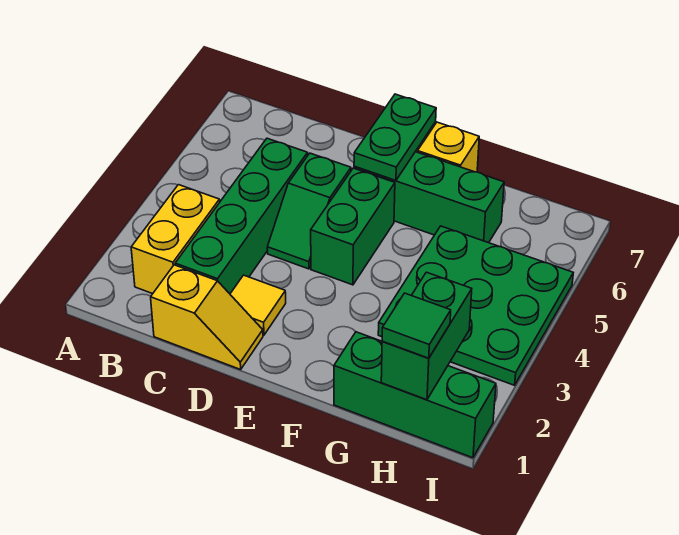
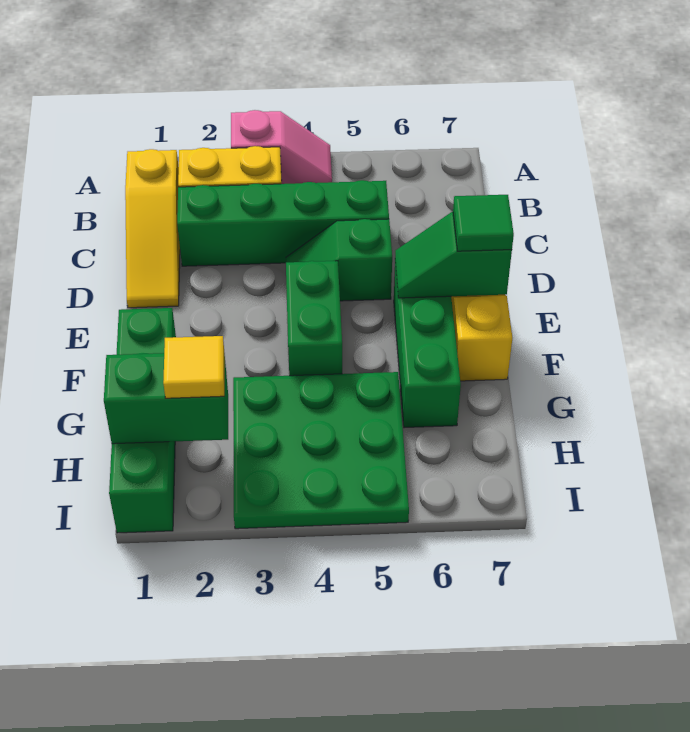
none -> pink 1x2 slope [231,110,332,184]
yellow 1x2 slope [151,265,263,369] -> yellow 1x3 slope [125,149,180,308]
yellow 1x1 tile [230,275,286,335] -> yellow 1x1 tile moved to [163,336,224,398]
green 1x2 brick [311,168,395,285] -> green 1x2 brick turned to [286,261,342,376]
green 1x2 plate [354,94,436,180] -> green 1x2 slope [395,212,512,298]
green 1x3 brick [334,332,496,458] -> green 1x4 brick [109,308,176,533]
green 1x1 tile [382,293,451,358] -> green 1x1 tile moved to [453,195,514,251]

